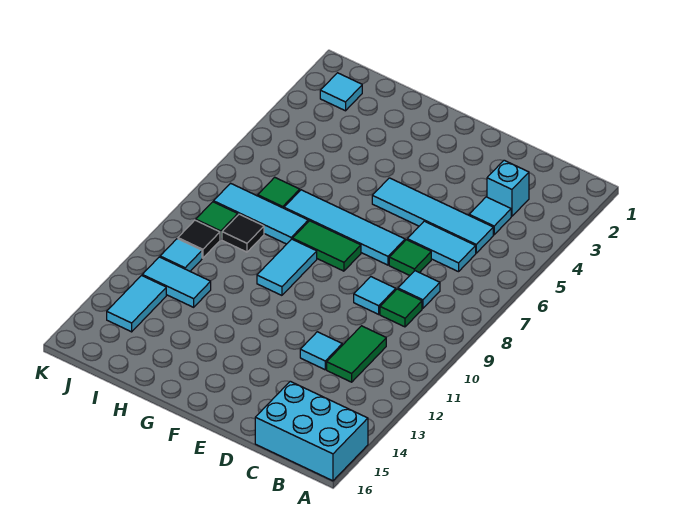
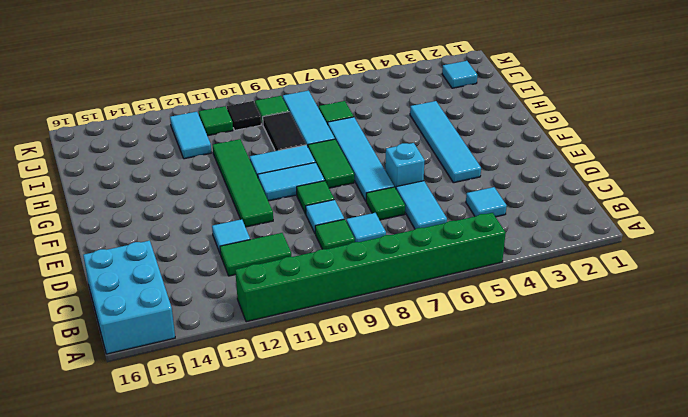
none -> green 1x8 brick [235,213,506,322]
cyan 1x1 brick [487,160,529,216] -> cyan 1x1 brick moved to [385,143,425,188]
cyan 1x4 tile [372,178,493,253] -> cyan 1x4 tile moved to [410,101,481,183]
none -> green 1x1 tile [297,181,334,214]
none -> green 1x4 tile [213,139,273,227]
black 1x1 tile [222,214,264,252] -> black 1x2 tile [263,112,306,151]
cyan 1x1 tile [160,239,202,271] -> green 1x1 tile [199,106,233,136]
cyan 1x2 tile [107,276,166,332] -> cyan 1x2 tile moved to [258,162,325,201]

